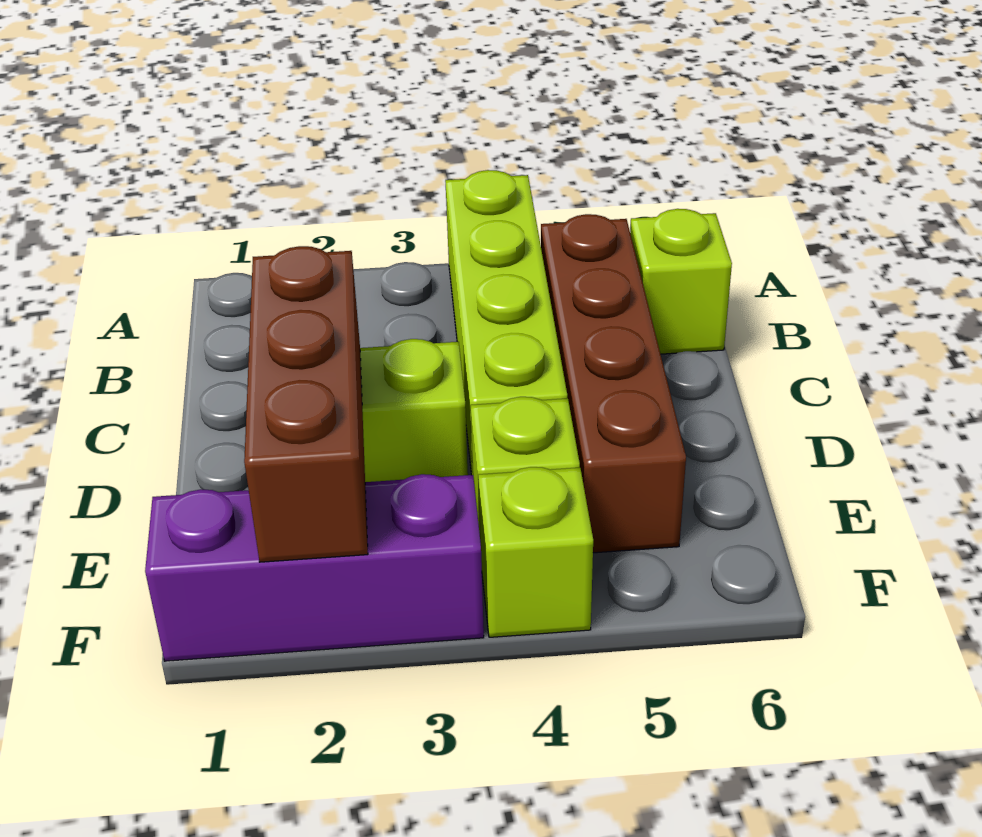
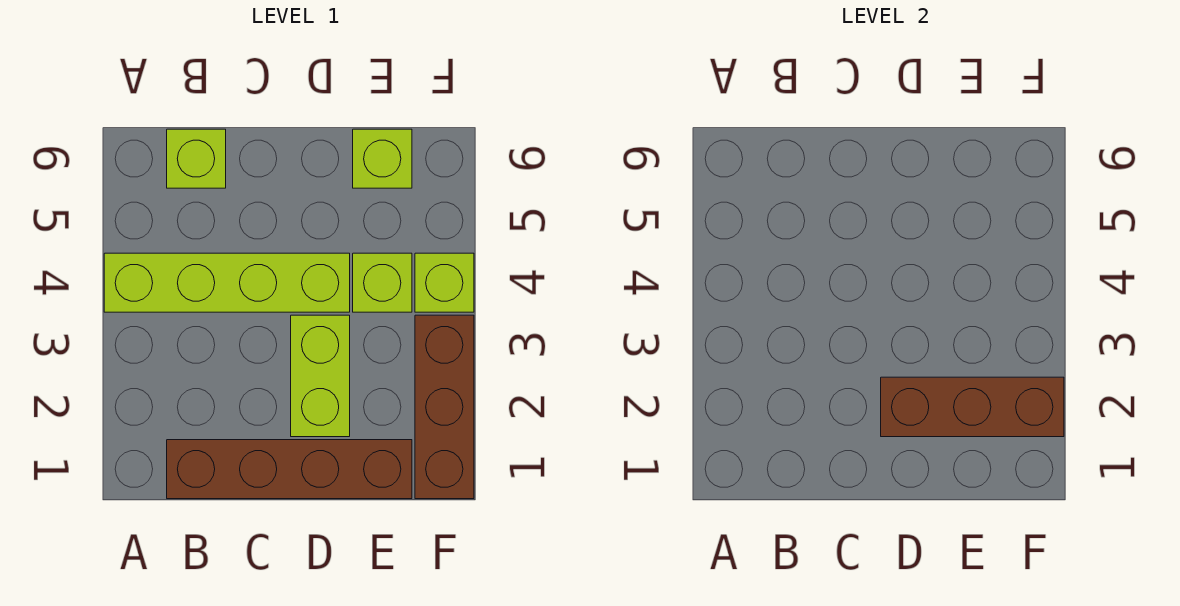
brown 1x4 brick [541,214,686,553] -> brown 1x4 brick moved to [167,440,412,499]
none -> lime 1x1 brick [353,129,412,188]
purple 1x3 brick [145,474,484,661] -> brown 1x3 brick [415,315,474,499]

